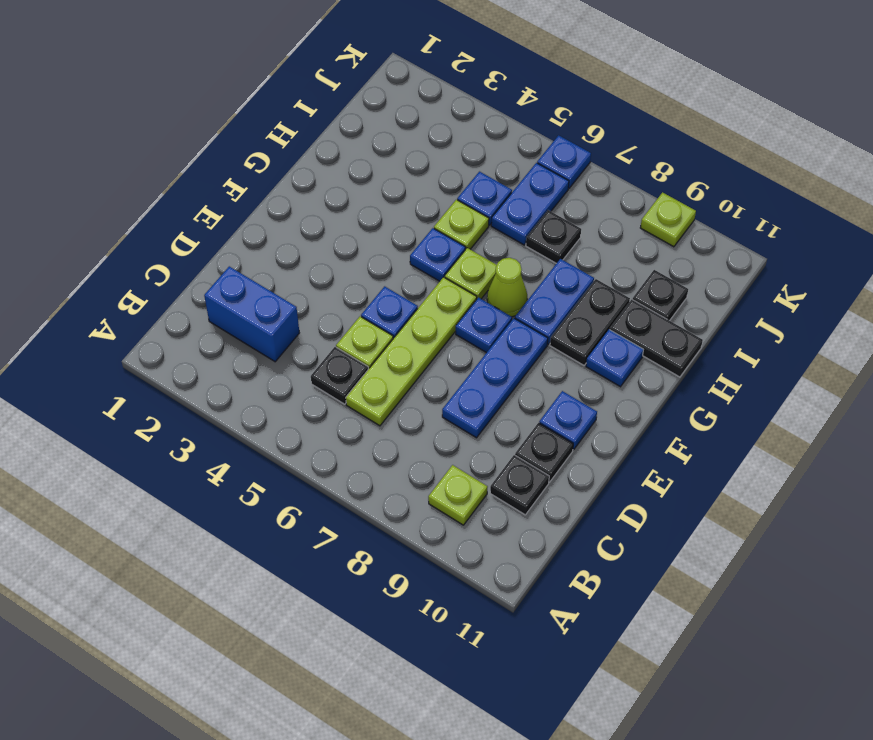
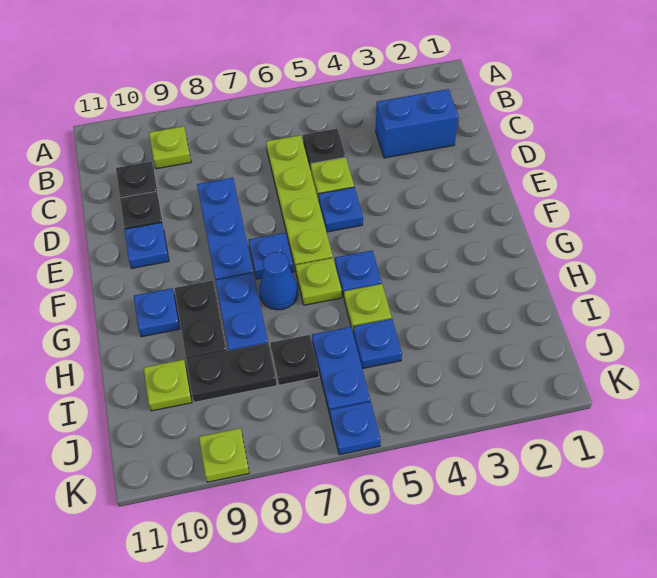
lime 1x1 cone [487,258,527,317] -> blue 1x1 cone [259,252,298,310]
black 1x2 plate [610,300,703,377] -> black 1x2 plate moved to [186,343,277,402]
black 1x1 plate [633,270,688,321] -> lime 1x1 plate [144,360,192,411]

